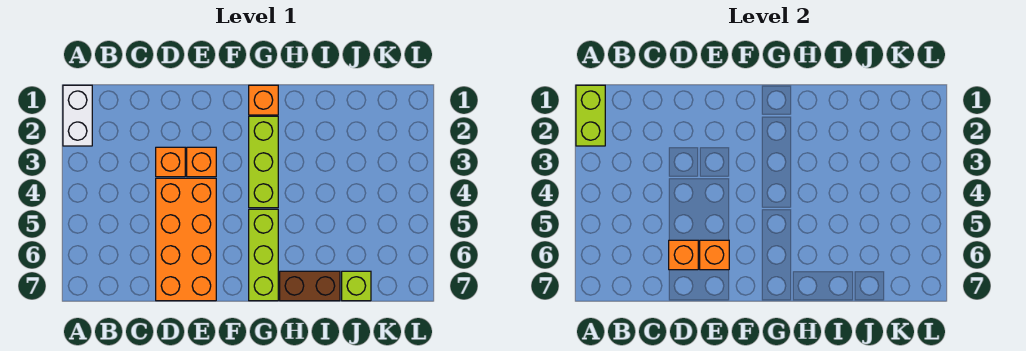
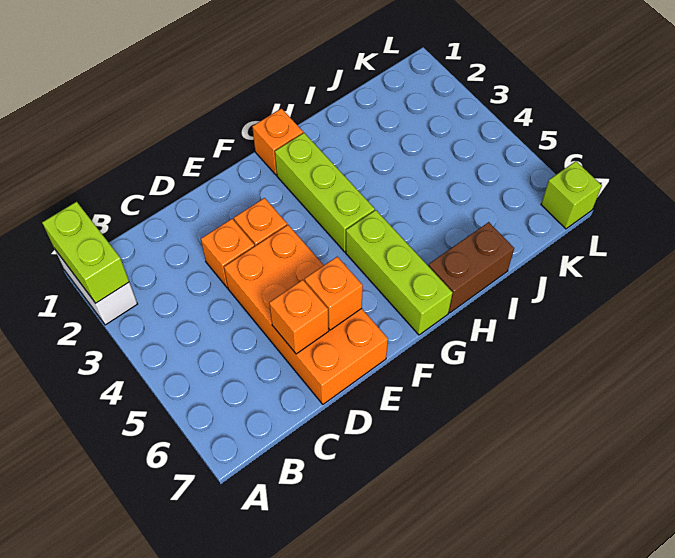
lime 1x1 brick [342,271,371,301] -> lime 1x1 brick moved to [541,161,602,229]

